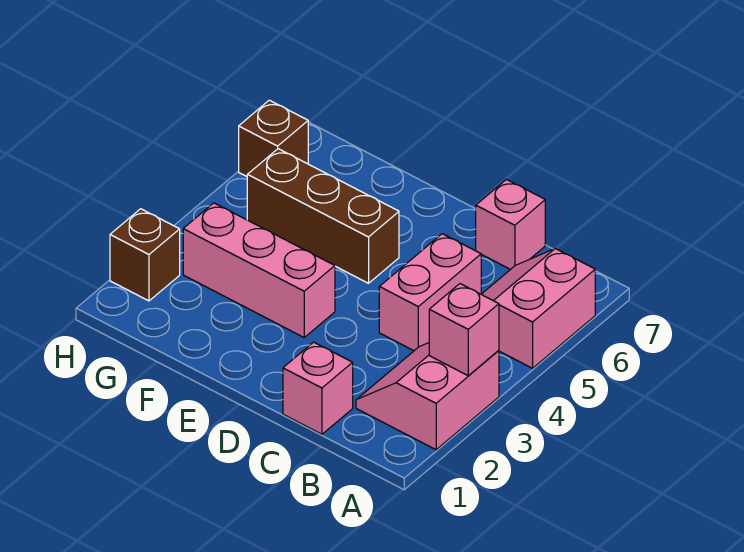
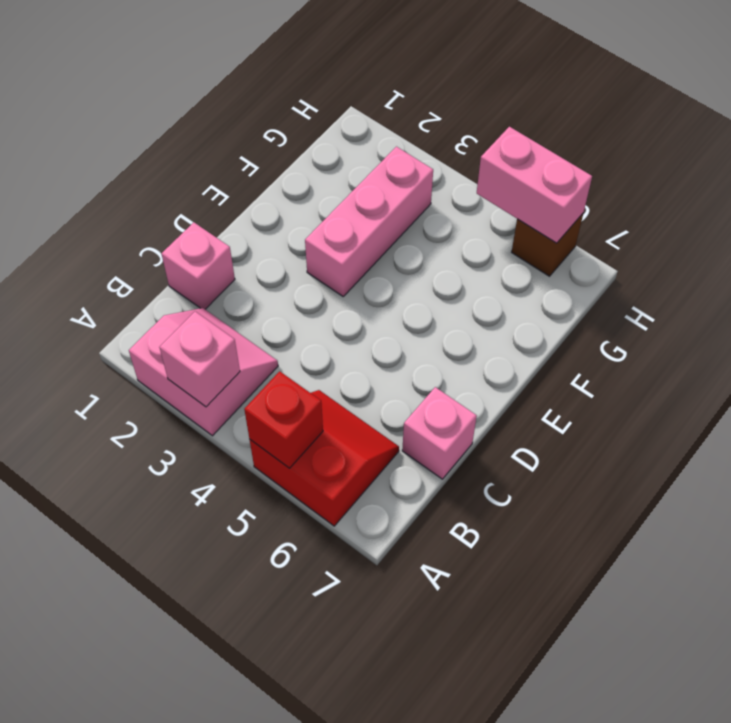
pink 2x2 slope [481,249,595,368] -> red 2x2 slope [250,390,399,526]
none -> red 1x1 brick [244,371,323,468]
pink 1x2 brick [379,234,481,351] -> pink 1x2 brick moved to [477,127,592,243]
brown 1x3 brick [247,149,399,283] -> none
brown 1x1 brick [110,209,180,301] -> none

